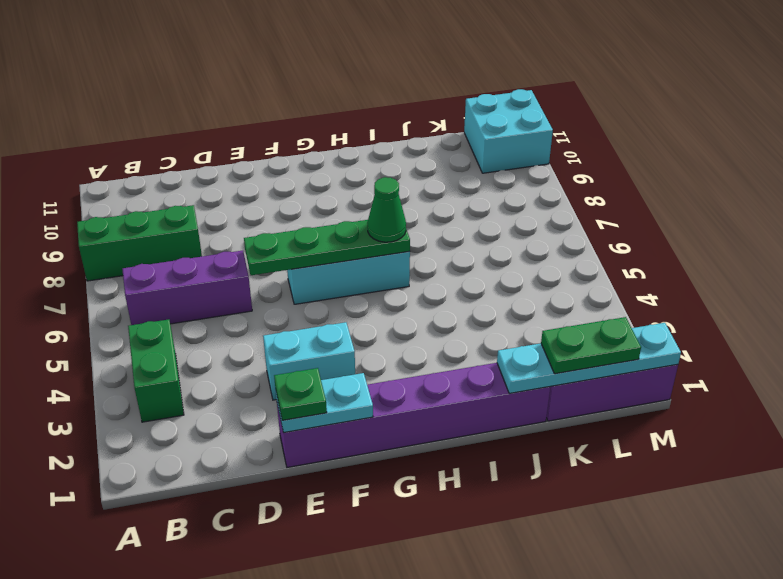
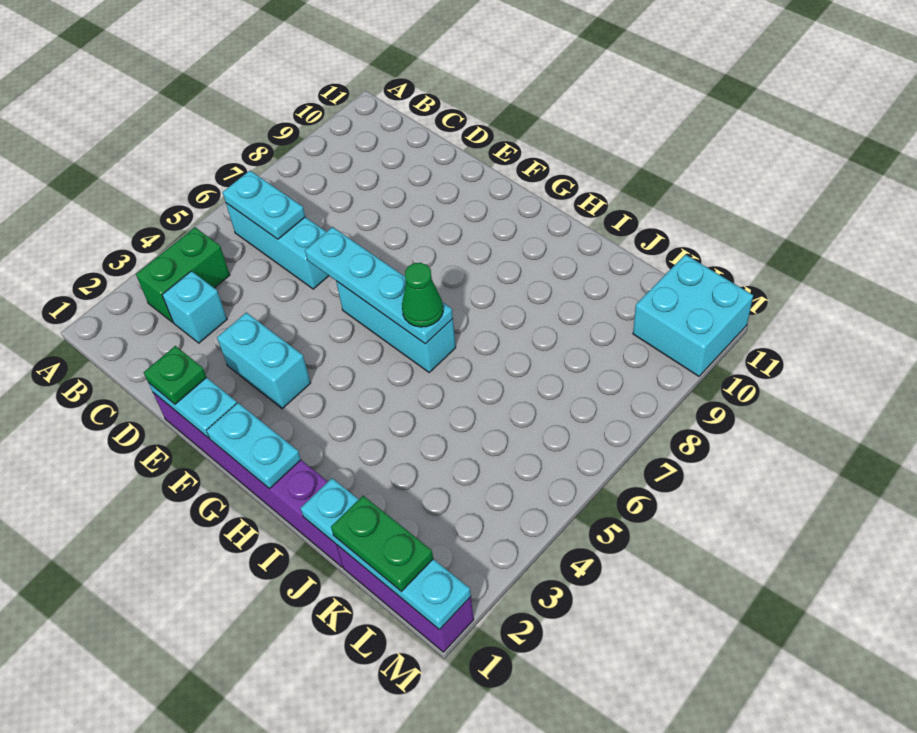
green 1x3 brick [77,205,202,281] -> none
purple 1x3 brick [122,250,252,325] -> cyan 1x3 brick [226,203,329,289]
none -> cyan 1x2 plate [222,171,305,239]
none -> cyan 1x1 brick [162,271,227,343]
green 1x4 plate [244,220,410,275] -> cyan 1x4 plate [305,227,453,344]
none -> cyan 1x2 plate [206,403,301,489]

